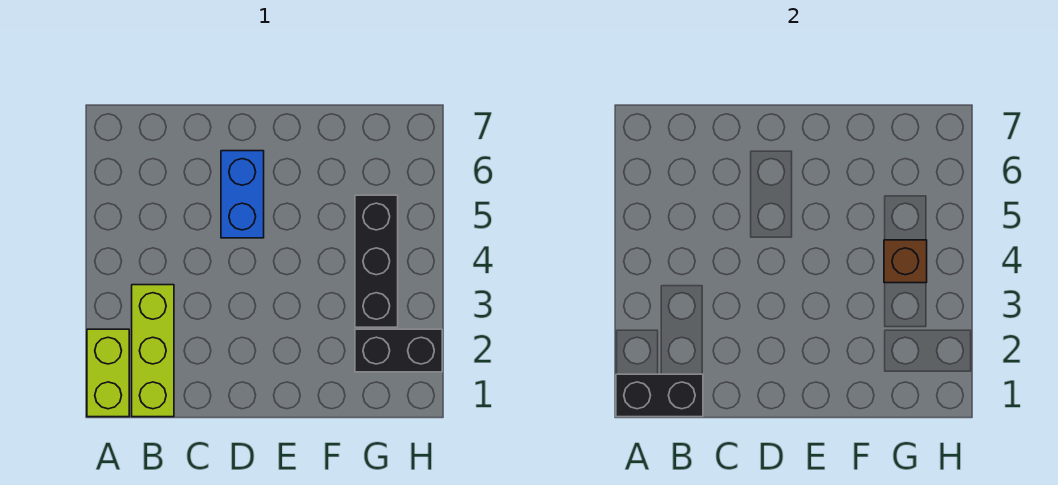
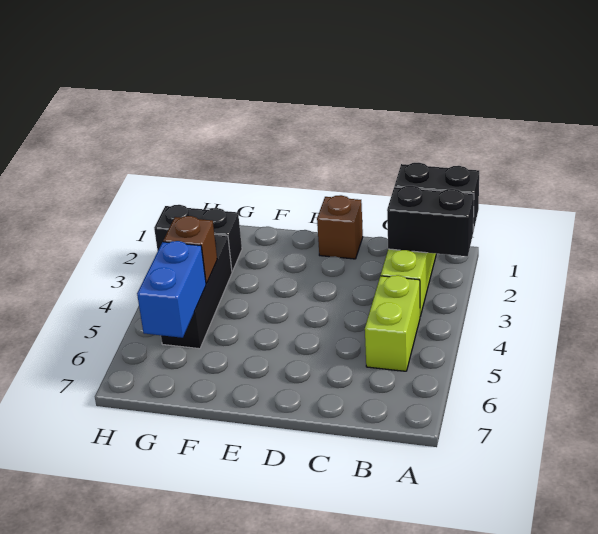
lime 1x2 brick [87,329,129,417] -> lime 1x2 brick moved to [365,275,420,371]
none -> black 1x2 brick [387,186,474,256]
none -> brown 1x1 brick [317,195,363,259]
blue 1x2 brick [221,151,264,238] -> blue 1x2 brick moved to [137,241,206,338]

